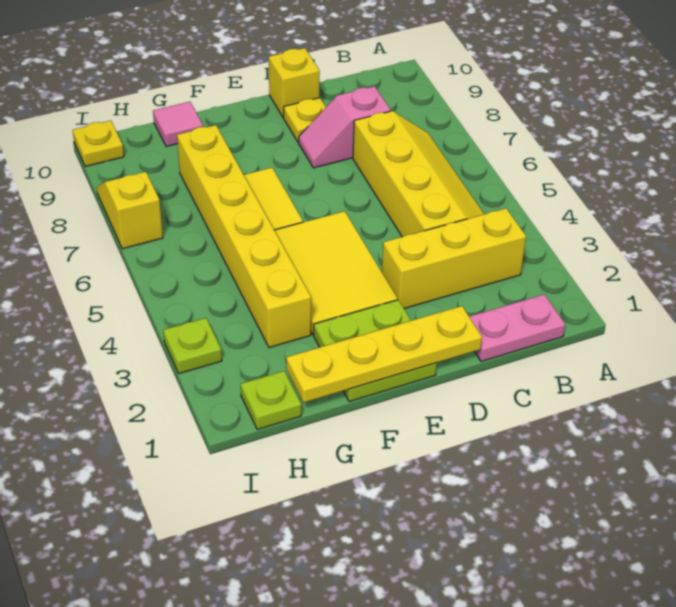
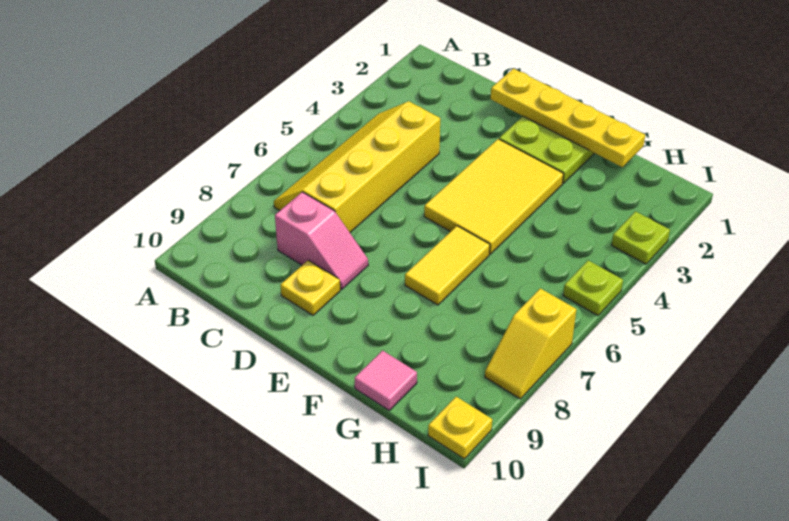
pink 1x2 plate [469,294,565,361] -> none
yellow 1x3 brick [382,208,526,308] -> none
yellow 1x1 brick [269,48,320,118] -> none
yellow 1x6 brick [177,125,311,347] -> none
lime 1x1 plate [241,371,301,429] -> lime 1x1 plate moved to [563,260,623,315]

